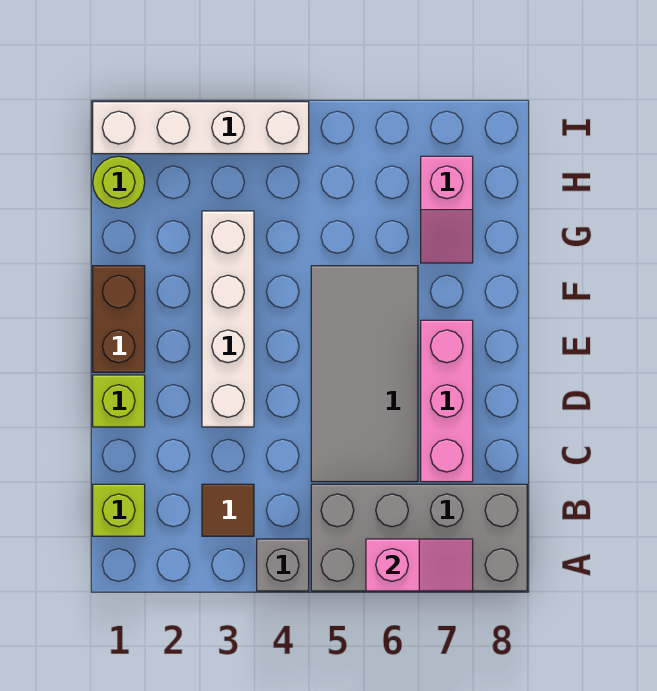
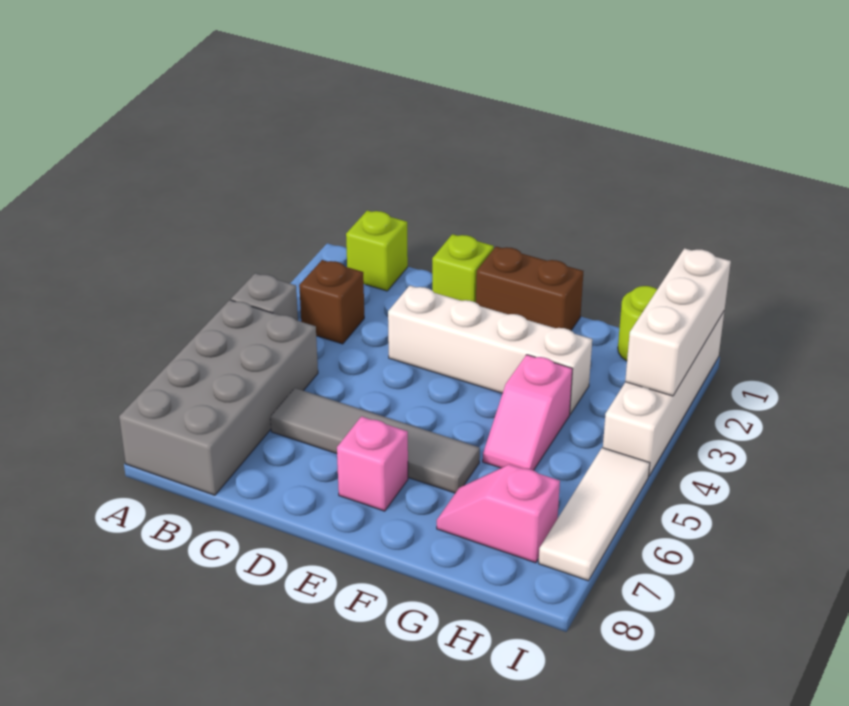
pink 1x2 slope [366,539,473,591] -> pink 1x2 slope moved to [483,355,573,470]
brown 1x1 tile [202,484,254,536] -> brown 1x1 brick [299,260,364,344]
grey 2x4 tile [311,266,418,482] -> grey 1x4 tile [270,388,480,493]
pink 1x3 brick [421,320,473,482] -> pink 1x1 brick [337,416,408,511]
none -> white 1x3 brick [625,248,731,396]
none -> white 1x3 tile [539,448,650,581]

